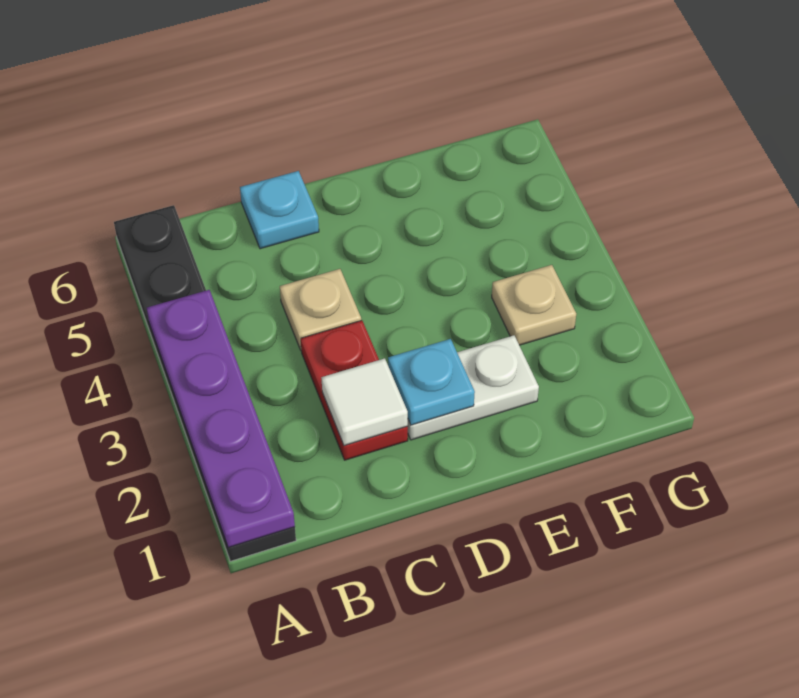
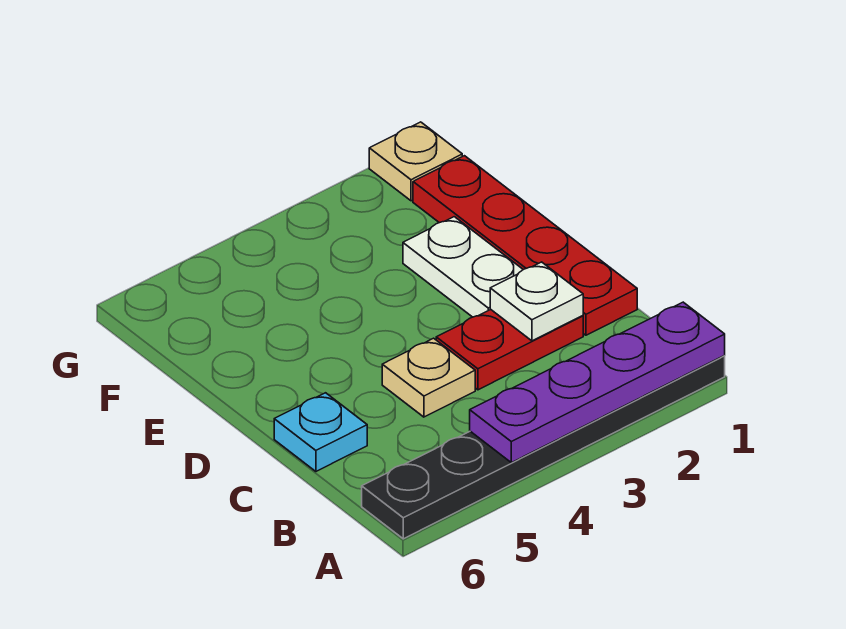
none -> red 1x4 plate [413,156,637,335]
white 1x1 tile [321,358,408,446] -> white 1x1 plate [490,262,583,341]
cyan 1x1 plate [388,339,475,425] -> none
tan 1x1 plate [492,265,576,345] -> tan 1x1 plate moved to [369,122,462,201]

